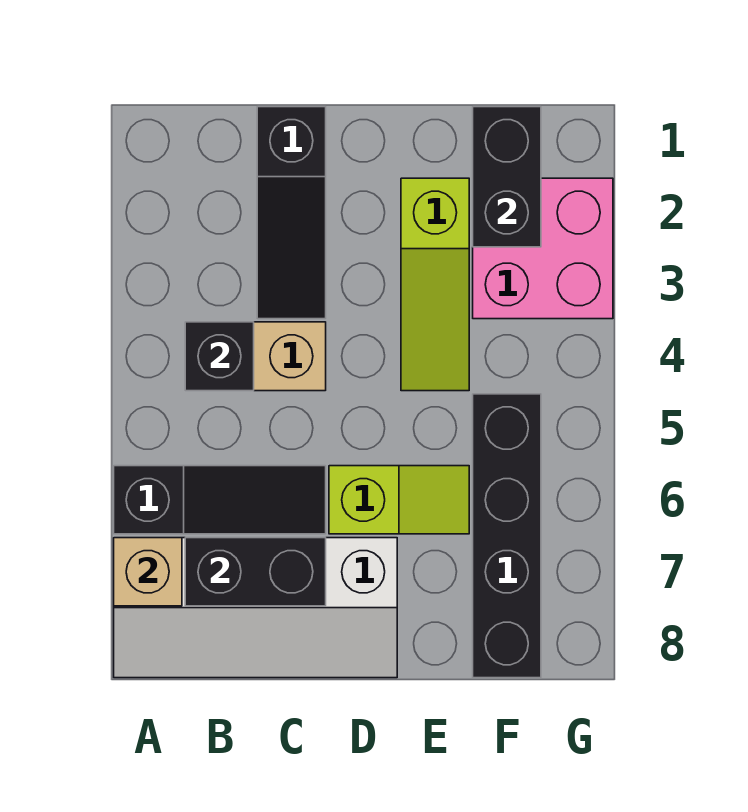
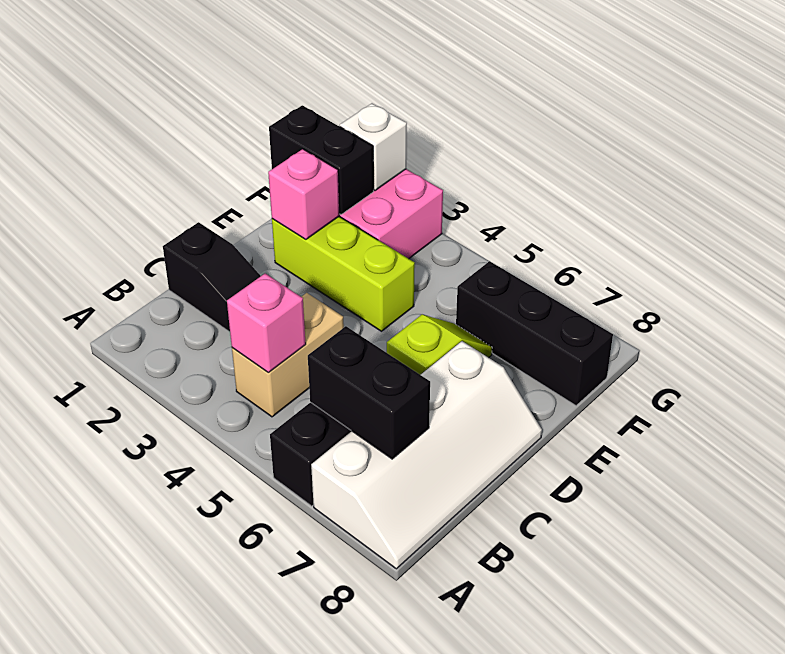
tan 1x1 brick [114,538,182,606] -> none
black 1x1 brick [185,322,254,391] -> pink 1x1 brick [227,273,306,372]
black 1x2 brick [185,538,326,606] -> black 1x2 brick turned to [308,326,430,459]
lime 1x3 slope [401,178,469,391] -> lime 1x3 brick [272,217,415,331]
none -> pink 1x1 brick [268,149,339,239]
black 1x4 brick [473,394,541,678] -> black 1x3 brick [456,261,613,406]
none -> white 1x1 brick [340,103,407,191]

